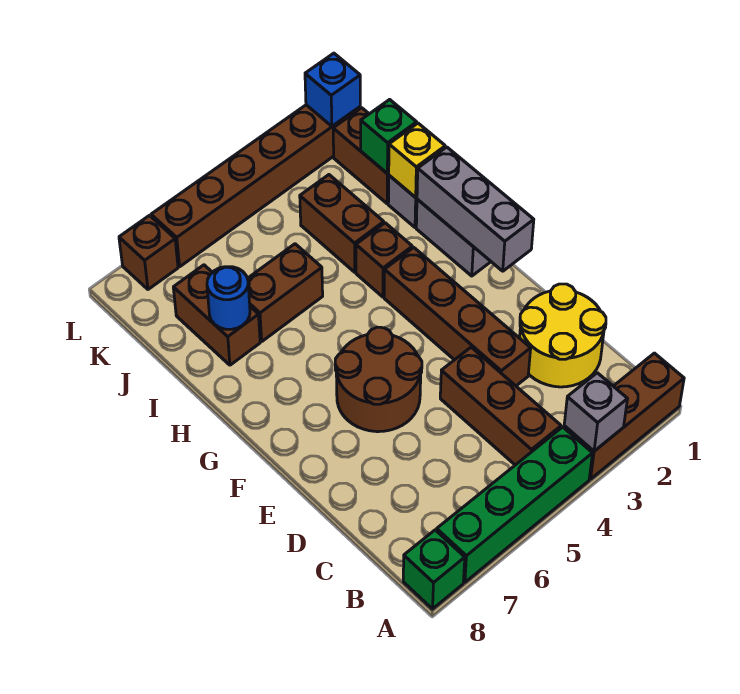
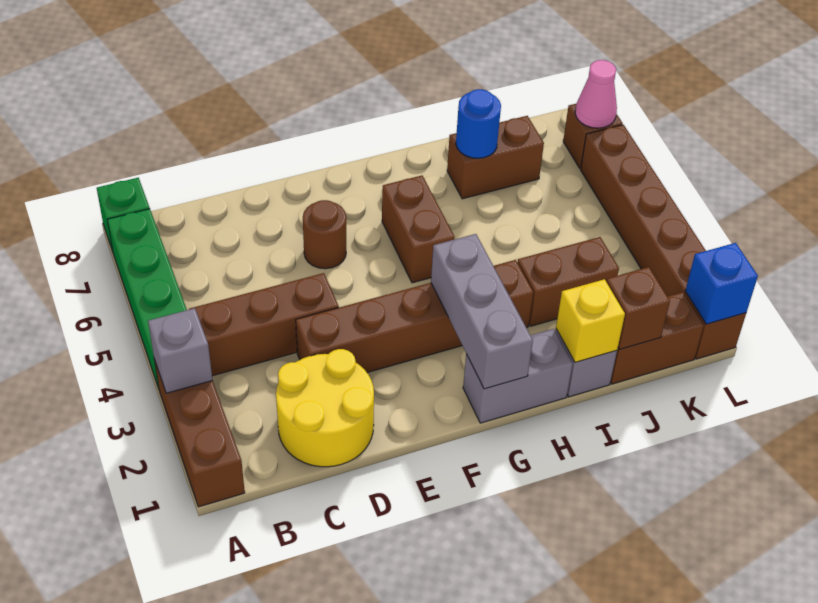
brown 2x2 round brick [335,327,422,432] -> brown 1x1 round brick [303,200,346,269]
grey 1x3 brick [417,147,534,271] -> grey 1x3 brick turned to [431,234,533,389]
brown 1x2 brick [247,244,323,341] -> brown 1x2 brick moved to [382,176,454,283]
green 1x1 brick [361,100,417,174] -> brown 1x1 brick [606,267,670,350]
none -> pink 1x1 cone [575,60,617,128]

